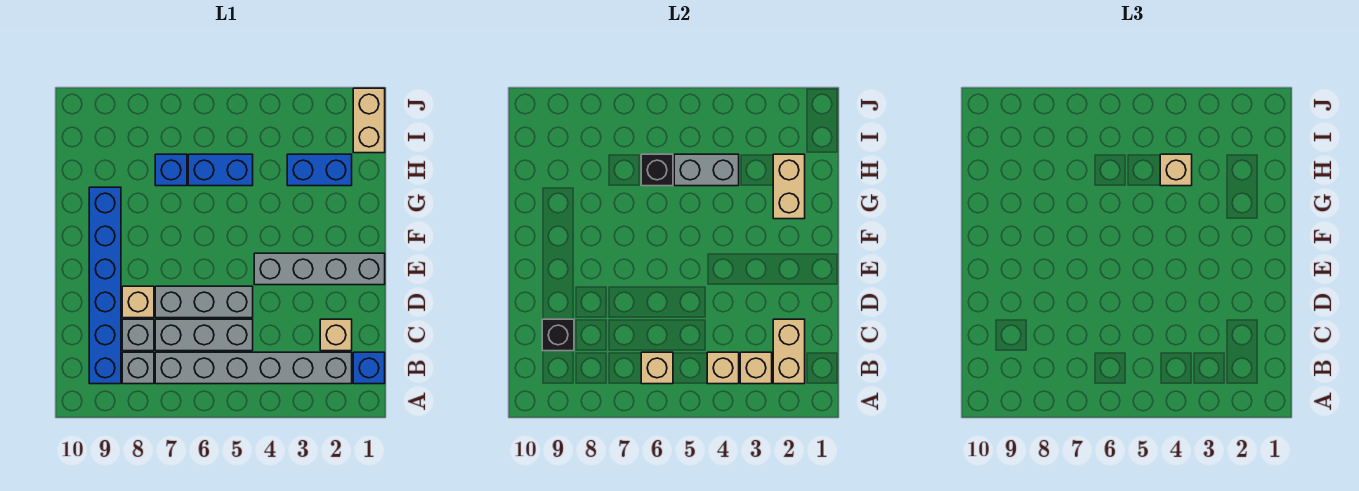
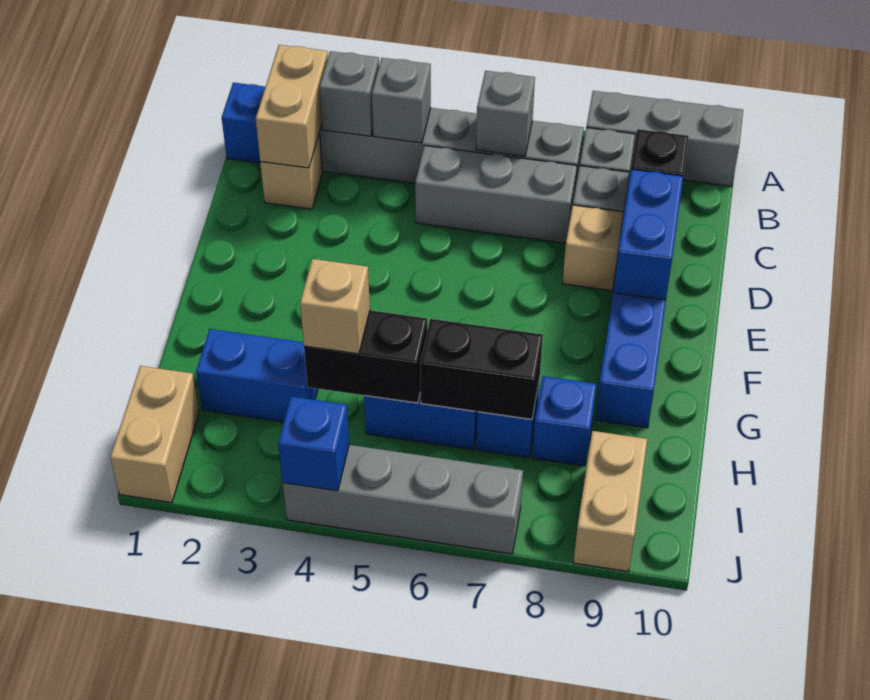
tan 1x1 brick [740,352,772,384] -> grey 1x1 brick [320,51,379,136]
tan 1x1 brick [707,352,739,384] -> grey 1x1 brick [372,58,431,143]
tan 1x1 brick [641,352,673,384] -> grey 1x1 brick [476,71,535,156]
grey 1x3 brick [155,286,253,318] -> grey 1x3 brick moved to [586,91,743,186]
none -> blue 1x2 brick [613,169,683,300]
grey 1x4 brick [254,253,385,285] -> grey 1x4 brick moved to [283,445,523,554]
tan 1x2 brick [773,154,805,219] -> tan 1x2 brick moved to [573,431,647,572]
grey 1x2 brick [674,154,739,186] -> black 1x2 brick [304,310,427,403]
black 1x1 brick [641,154,673,186] -> black 1x2 brick [420,319,543,419]
none -> blue 1x1 brick [532,376,597,466]
none -> blue 1x1 brick [278,397,349,491]

